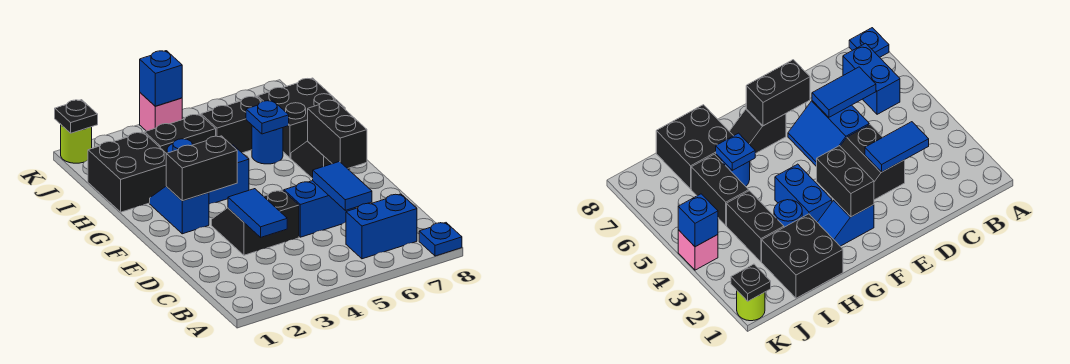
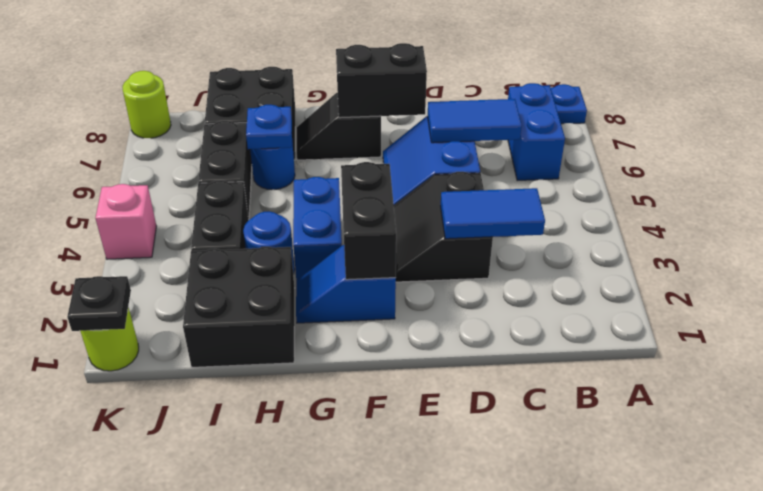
blue 1x1 brick [140,51,182,106] -> none
none -> lime 1x1 round brick [122,71,171,138]

